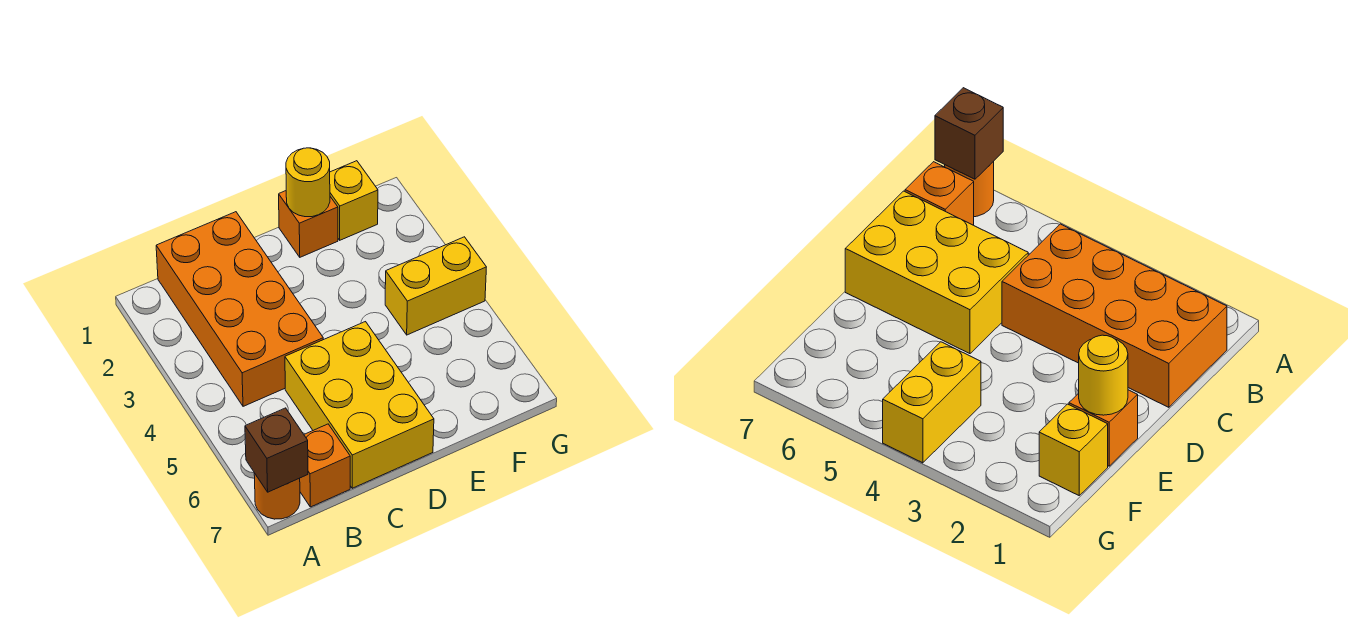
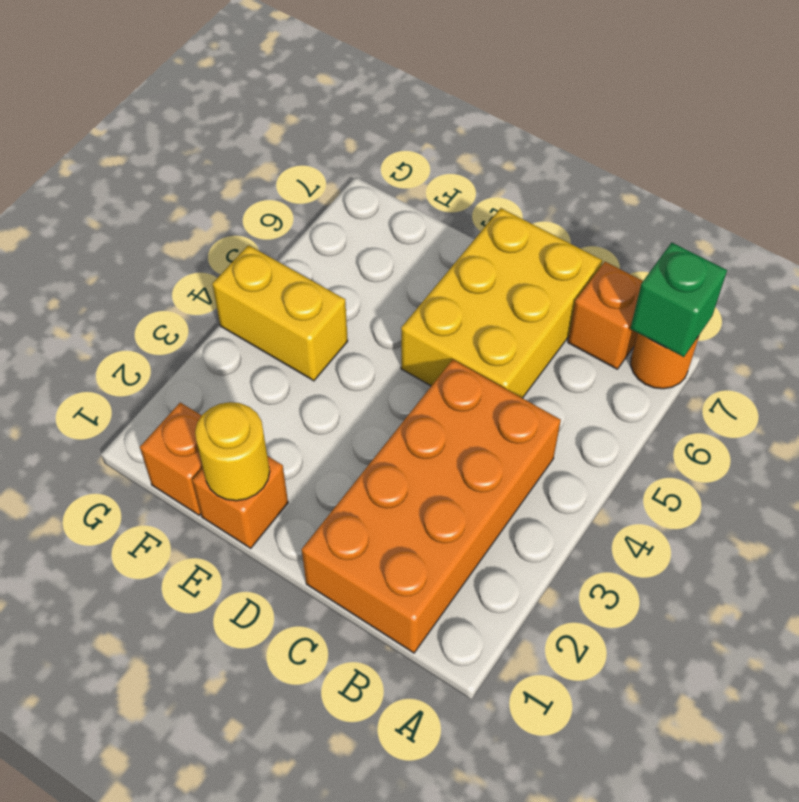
brown 1x1 brick [245,408,308,492] -> green 1x1 brick [630,243,727,357]
yellow 1x1 brick [330,161,378,240] -> orange 1x1 brick [140,403,203,515]

